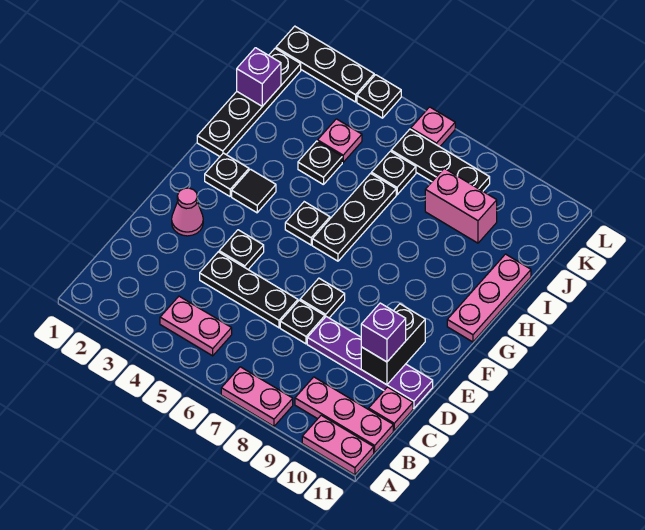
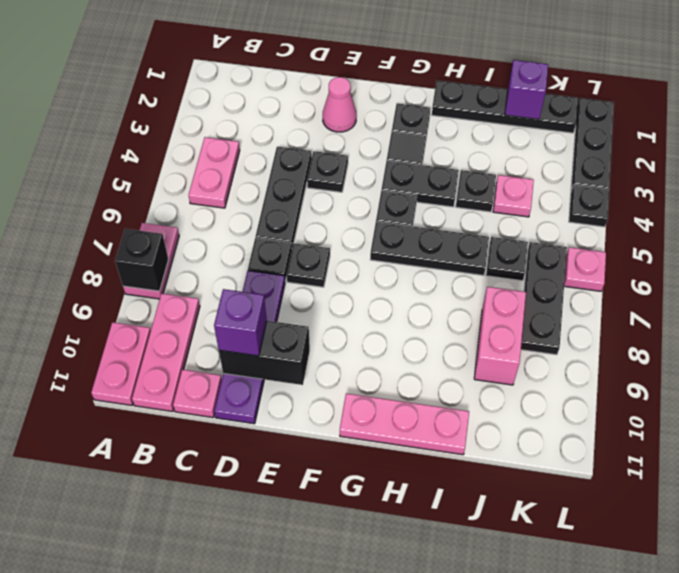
none -> black 1x1 brick [115,229,169,291]
none -> black 1x2 plate [381,161,459,207]

